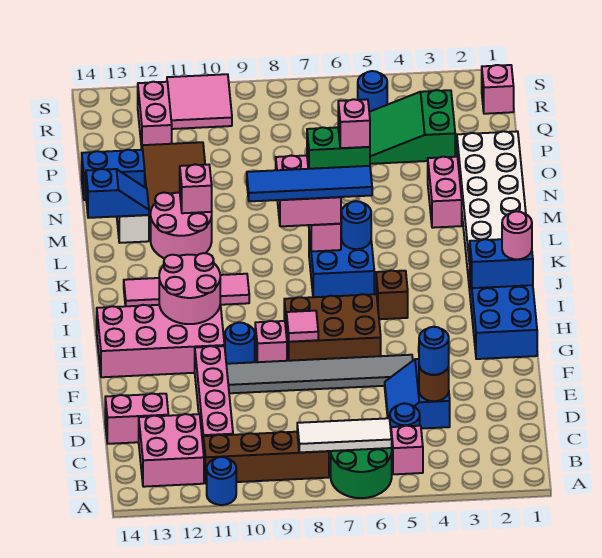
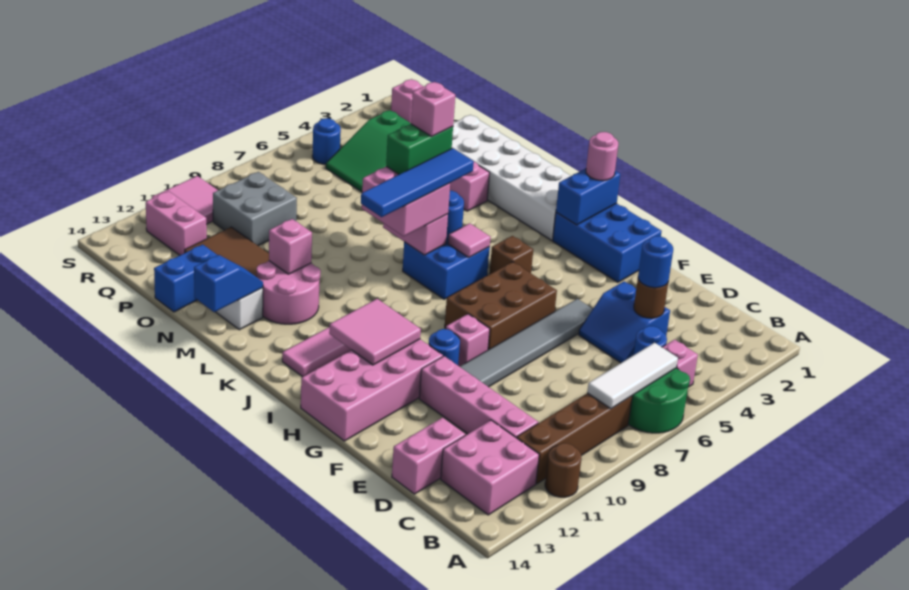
blue 1x1 round brick [207,457,236,505] -> brown 1x1 round brick [545,443,581,497]
pink 1x1 tile [286,311,318,342] -> pink 1x1 tile moved to [448,223,491,257]
pink 2x2 round brick [159,253,220,324] -> pink 2x2 tile [329,299,421,365]
none -> grey 2x2 brick [213,172,297,246]

